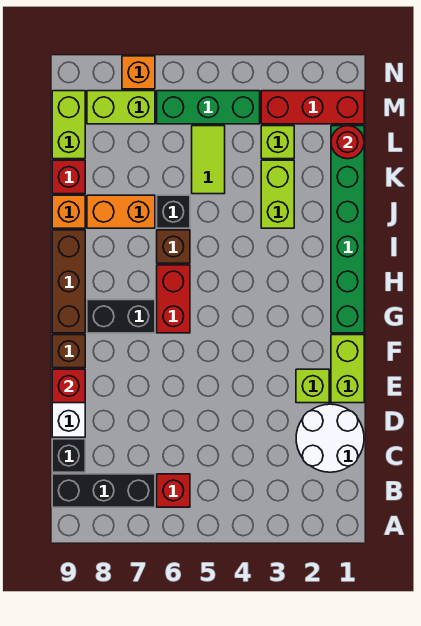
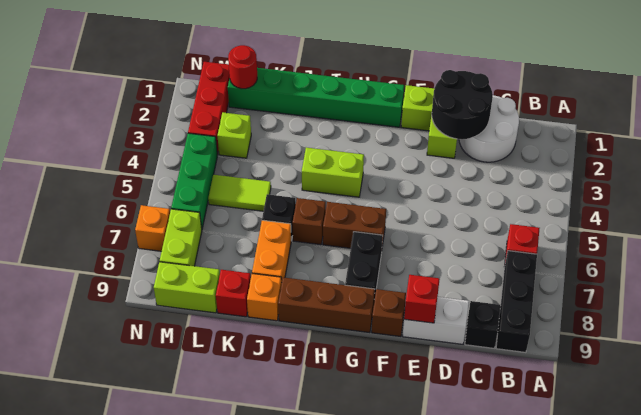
none -> black 2x2 round brick [432,70,493,139]
red 1x2 brick [157,265,190,333] -> brown 1x2 brick [323,202,386,248]
lime 1x2 brick [261,160,294,228] -> lime 1x2 brick moved to [302,148,364,197]

